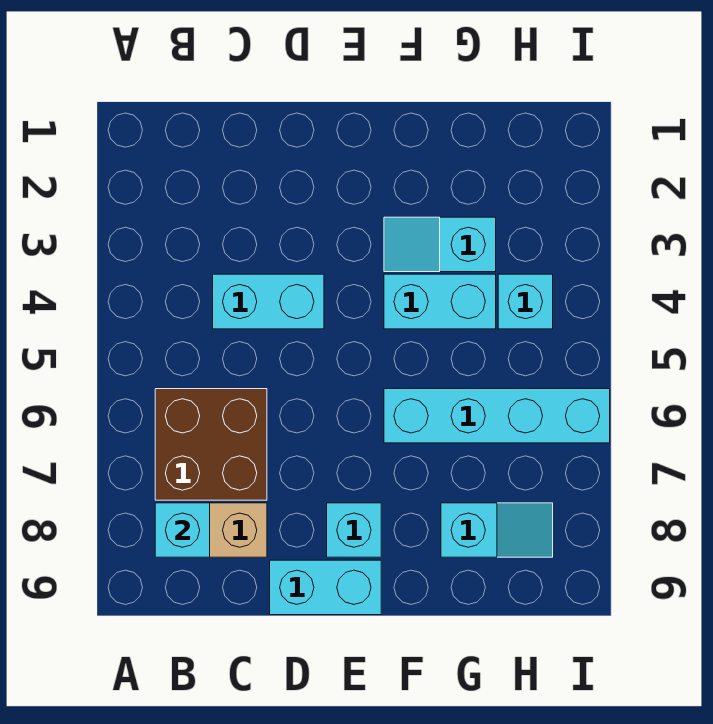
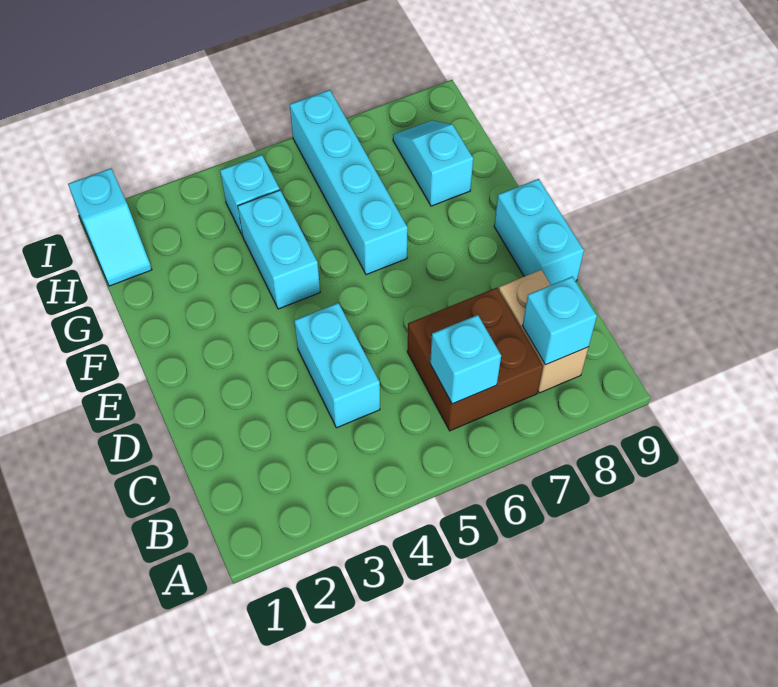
cyan 1x1 brick [327,503,381,557] -> cyan 1x1 brick moved to [430,315,501,404]
cyan 1x2 slope [384,217,496,272] -> cyan 1x2 slope moved to [68,168,152,286]

